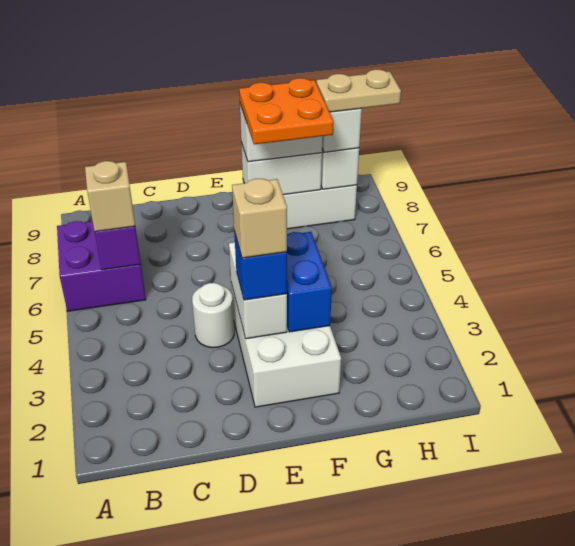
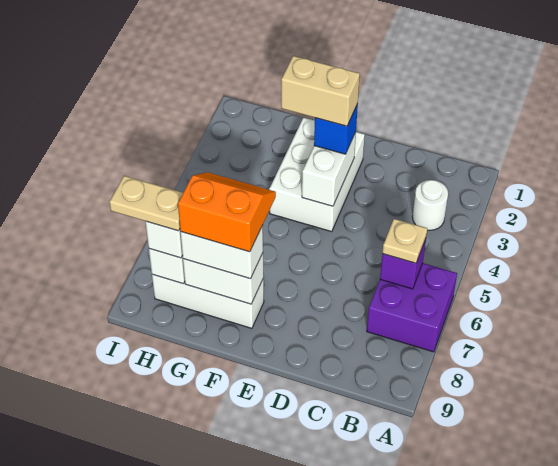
tan 1x1 brick [85,161,135,232] -> tan 1x1 plate [382,219,427,263]
white 1x1 round brick [192,283,234,348] -> white 1x1 round brick moved to [412,180,448,230]
tan 1x1 brick [232,179,287,258] -> tan 1x2 brick [281,56,360,126]
blue 1x2 brick [287,232,332,332] -> none
orange 2x2 plate [239,78,334,144] -> orange 2x2 slope [178,172,276,252]

